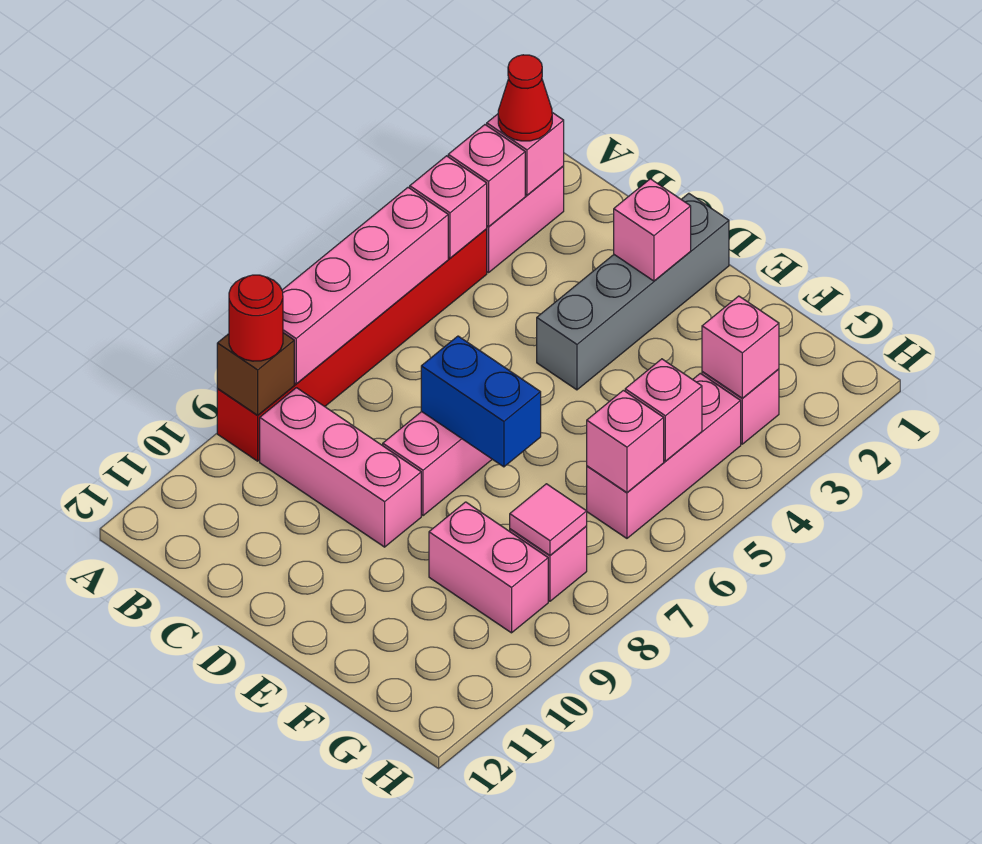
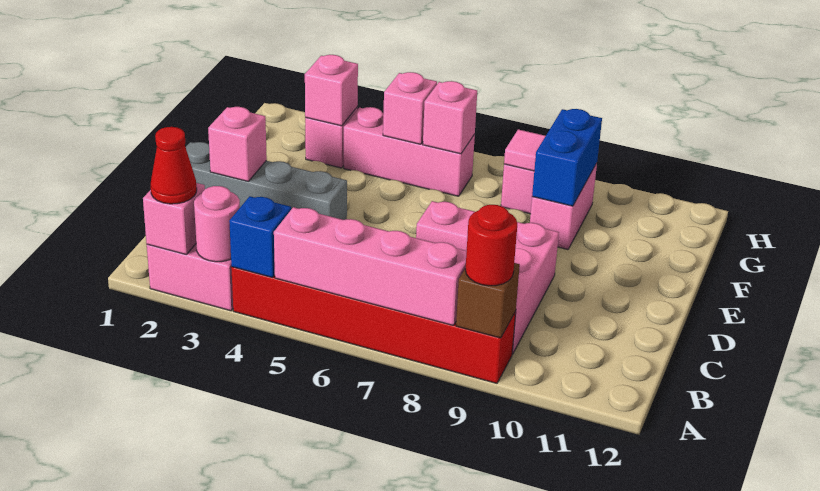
pink 1x1 brick [448,125,525,227] -> pink 1x1 round brick [194,186,240,262]
pink 1x1 brick [410,156,487,258] -> blue 1x1 brick [229,196,291,277]
blue 1x2 brick [421,336,541,467] -> blue 1x2 brick moved to [532,109,602,206]

